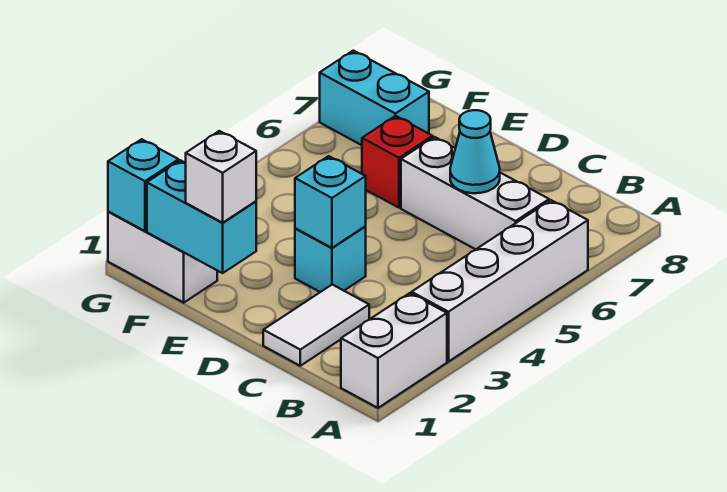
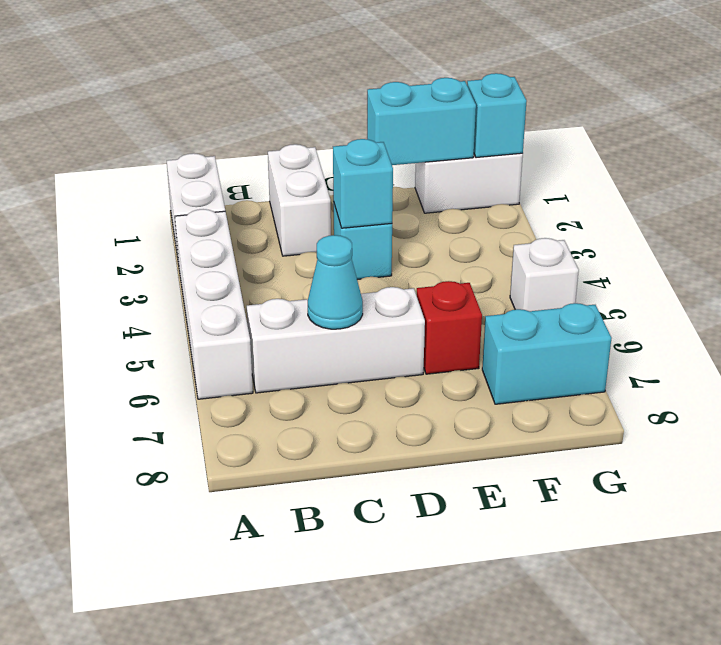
white 1x2 tile [263,285,369,366] -> white 1x2 brick [268,144,331,256]
white 1x1 brick [186,131,256,223] -> white 1x1 brick moved to [510,238,579,311]

